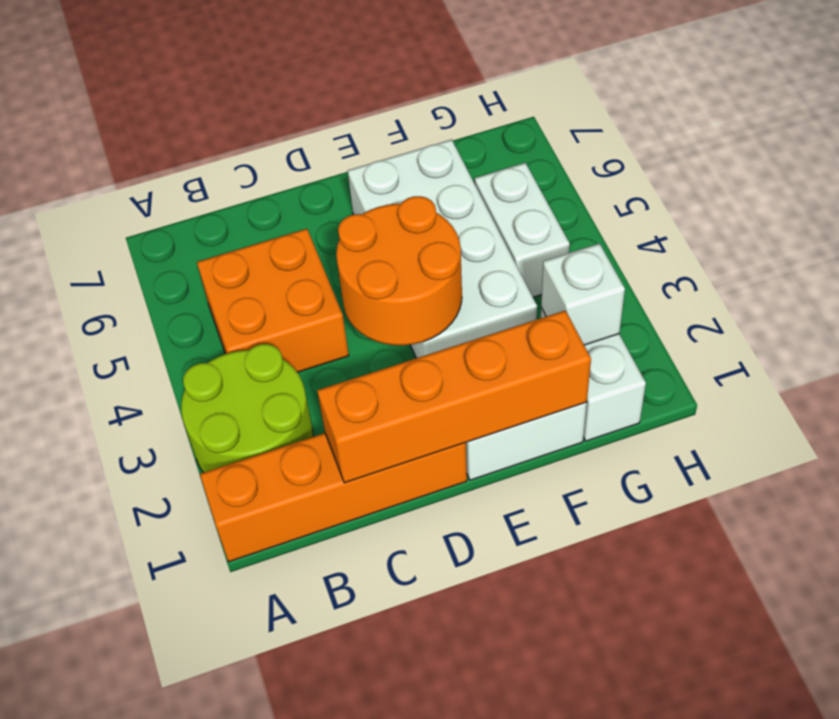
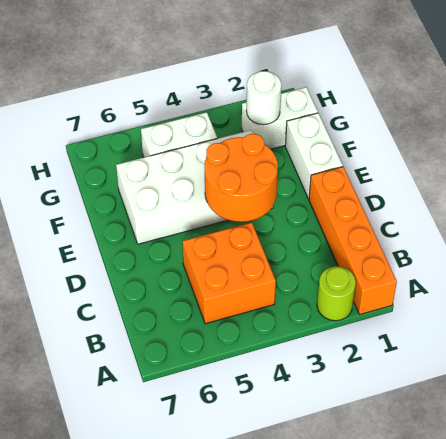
lime 2x2 round brick [181,344,313,473] -> lime 1x1 round brick [317,266,356,321]
orange 1x4 brick [317,310,591,483] -> none
white 1x1 brick [541,244,625,345] -> white 1x1 round brick [246,71,281,125]

